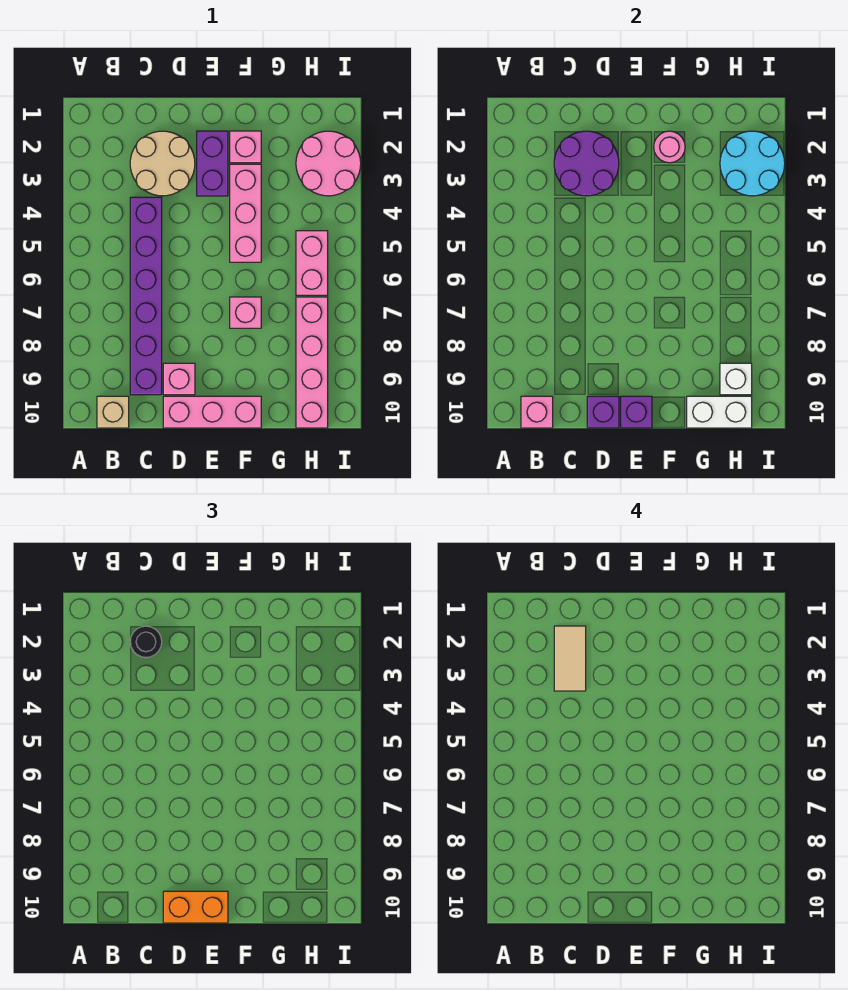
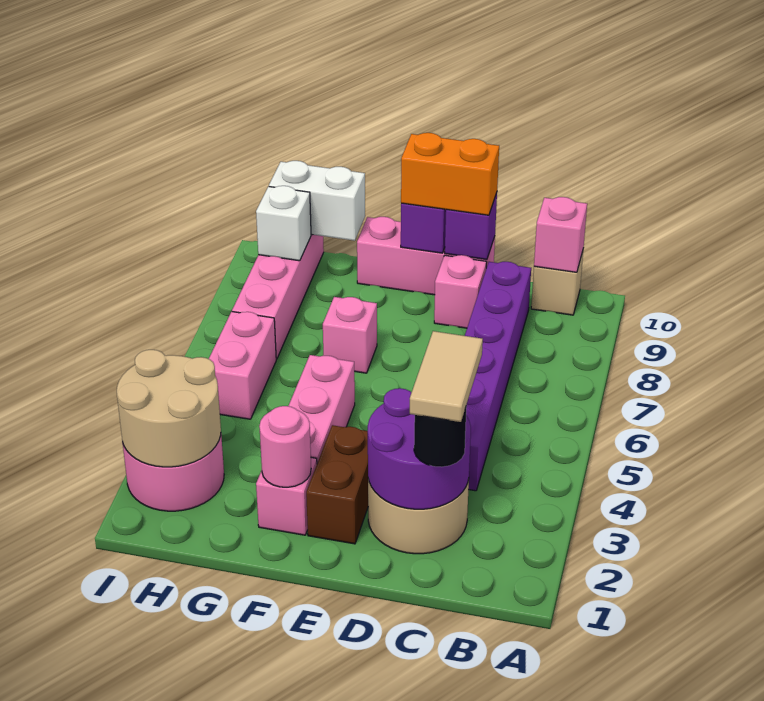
purple 1x2 brick [197,131,228,196] -> brown 1x2 brick [306,425,368,544]
cyan 2x2 round brick [720,131,785,196] -> tan 2x2 round brick [117,350,221,467]

